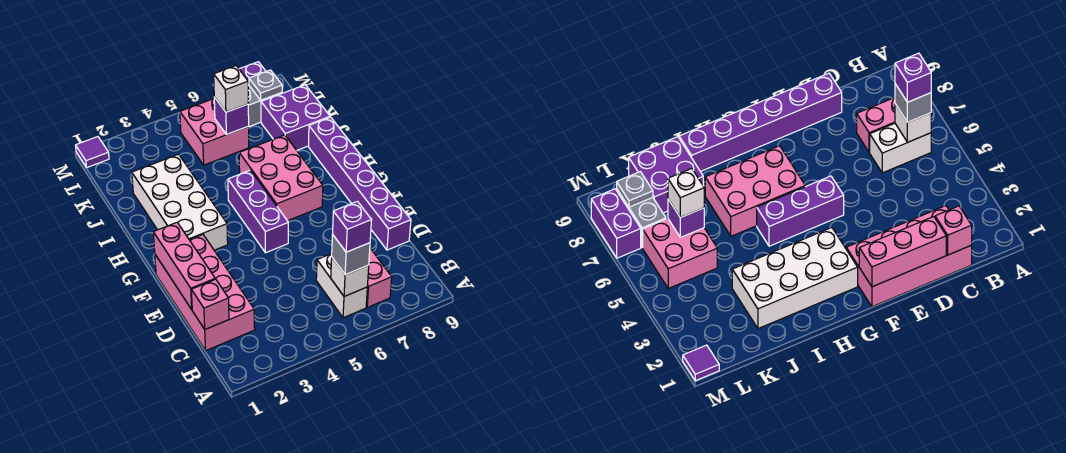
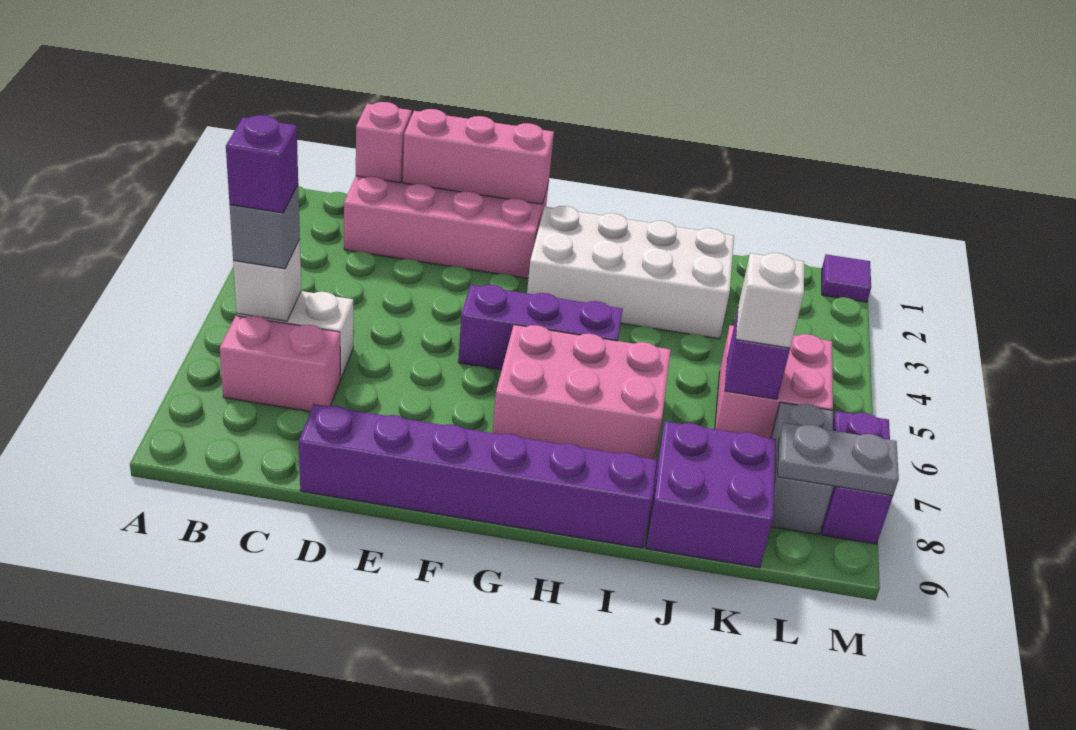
grey 1x1 plate [249,70,282,100] -> grey 1x2 plate [778,423,899,496]

